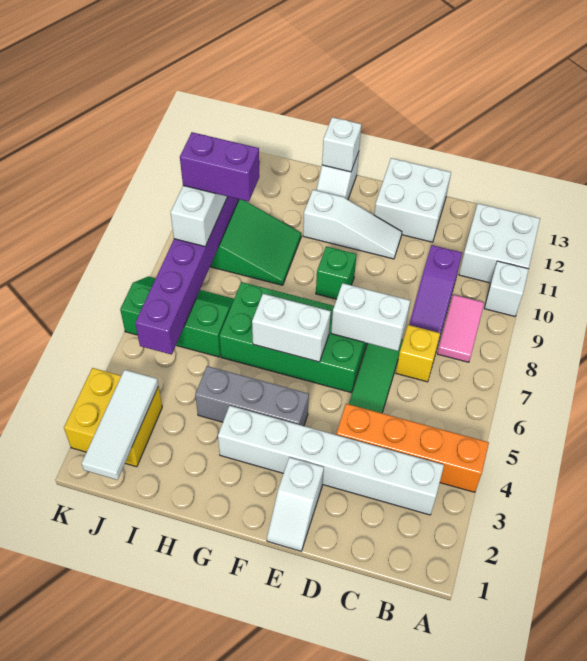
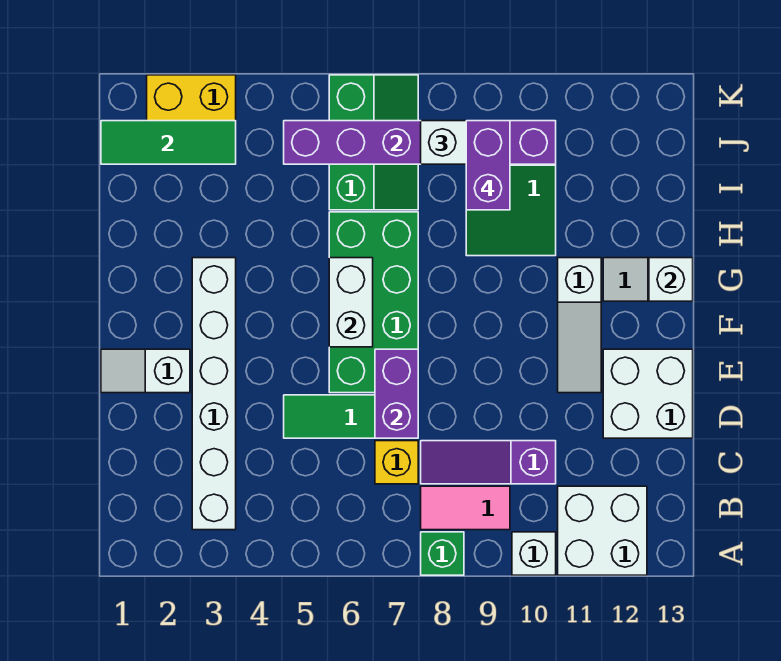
orange 1x4 brick [336,404,489,492] -> none
white 1x2 brick [331,283,410,351] -> purple 1x2 brick [375,349,418,438]
grey 1x3 brick [195,366,309,426] -> none
green 1x1 brick [316,246,357,299] -> green 1x1 brick moved to [421,532,464,575]
white 1x3 tile [82,370,158,480] -> green 1x3 tile [101,121,236,164]

